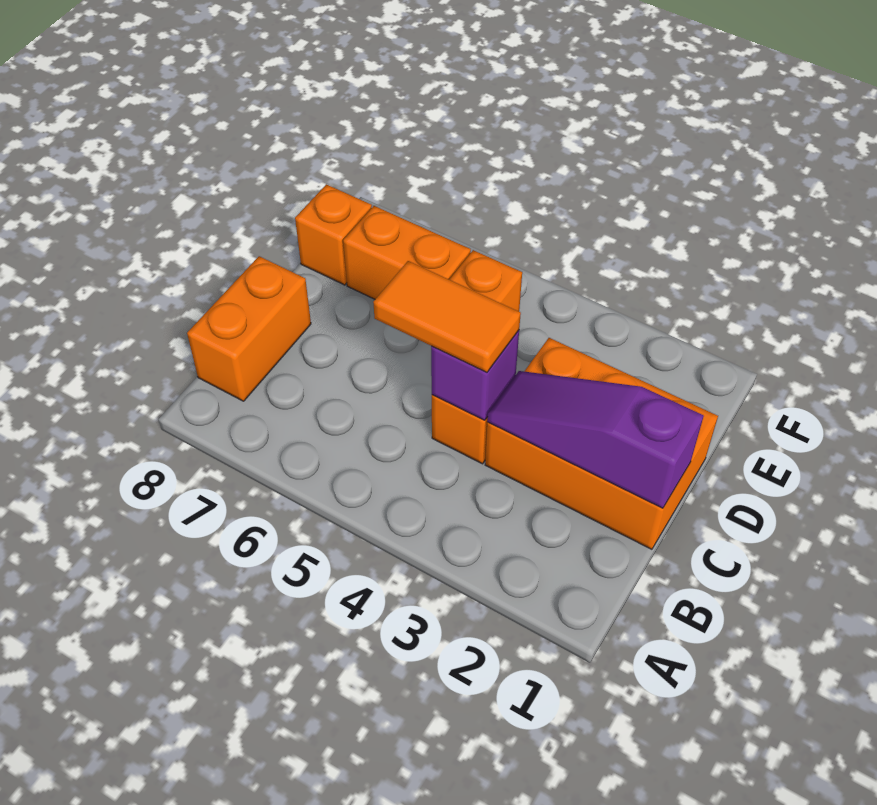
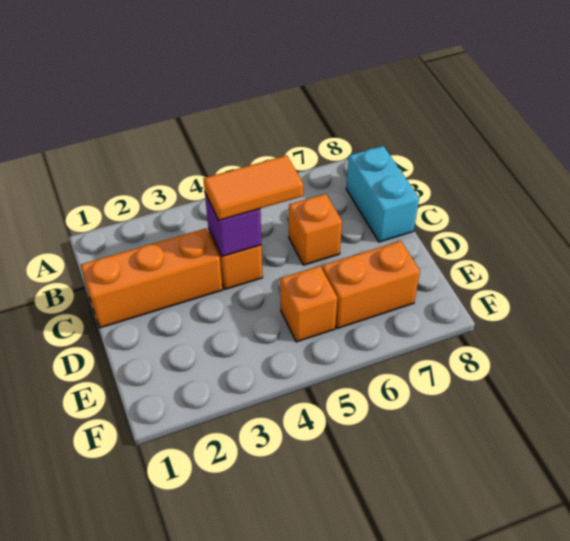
orange 1x2 brick [187,256,311,401] -> cyan 1x2 brick [346,146,419,242]
orange 2x3 brick [485,338,718,549] -> orange 1x3 brick [81,228,223,328]
purple 1x3 slope [487,371,703,508] -> none
orange 1x1 brick [295,184,372,285] -> orange 1x1 brick moved to [289,194,342,265]

